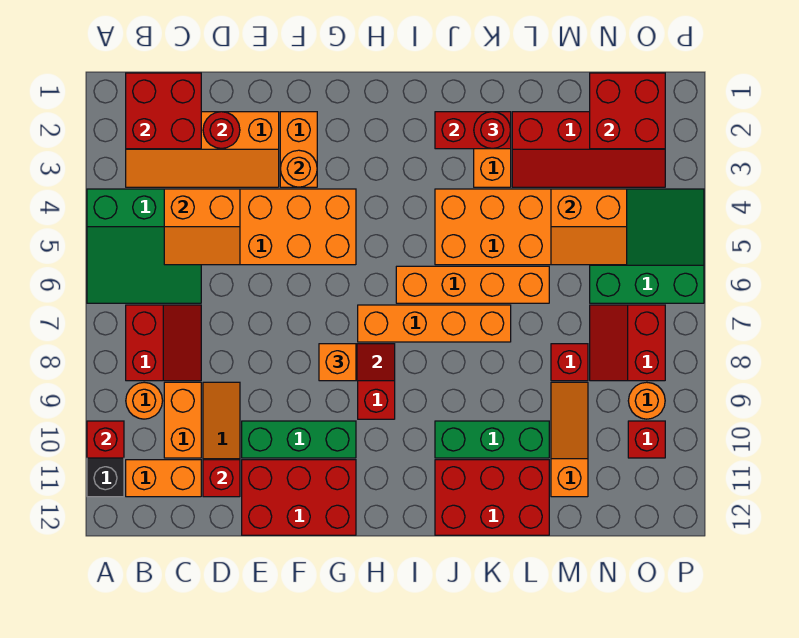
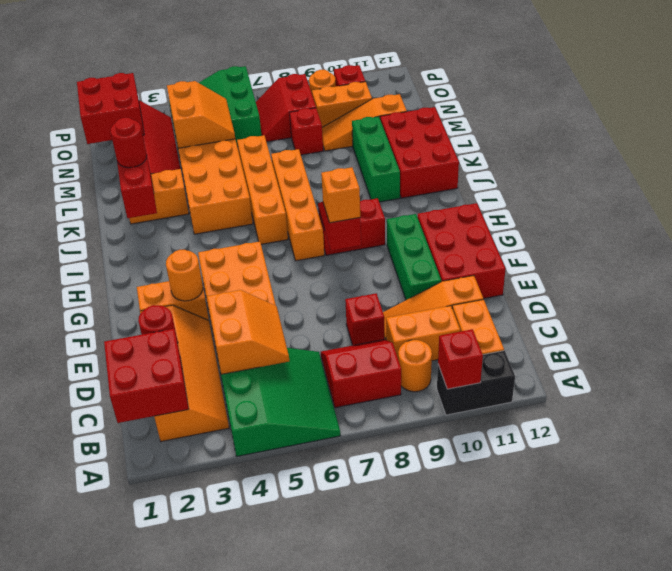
red 1x1 brick [203,460,240,497] -> red 1x1 brick moved to [345,293,384,345]
red 2x2 slope [590,305,665,381] -> red 2x2 slope turned to [256,74,316,142]
none -> orange 1x2 brick [312,82,372,127]

